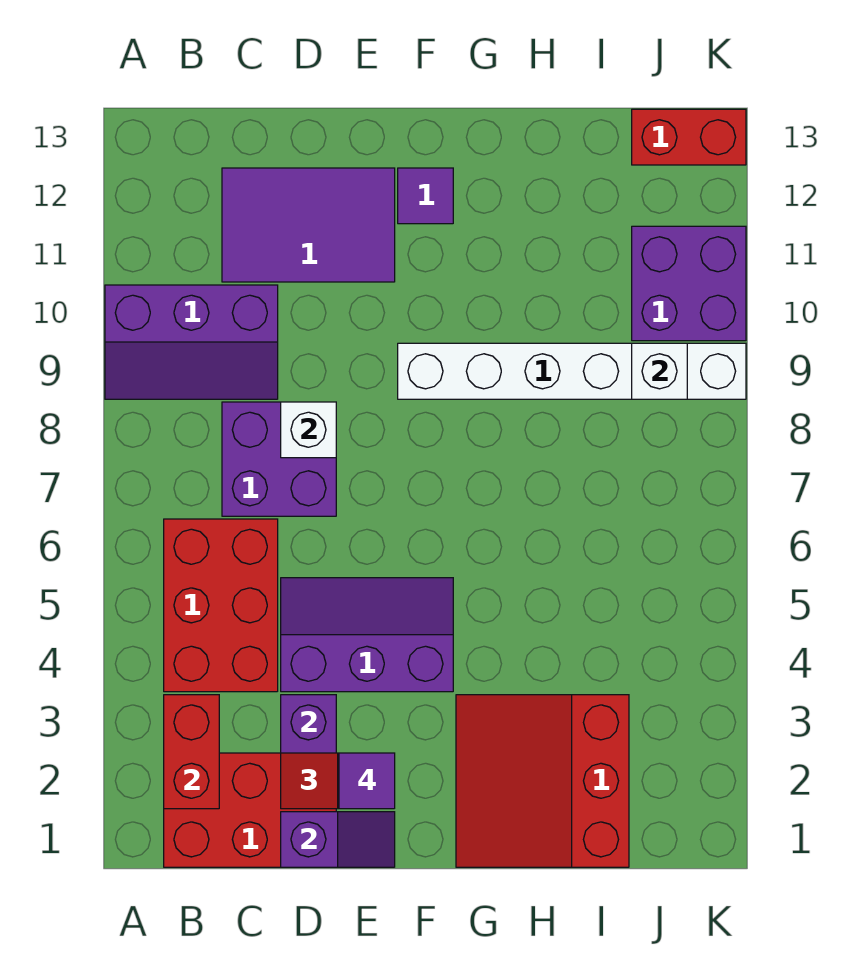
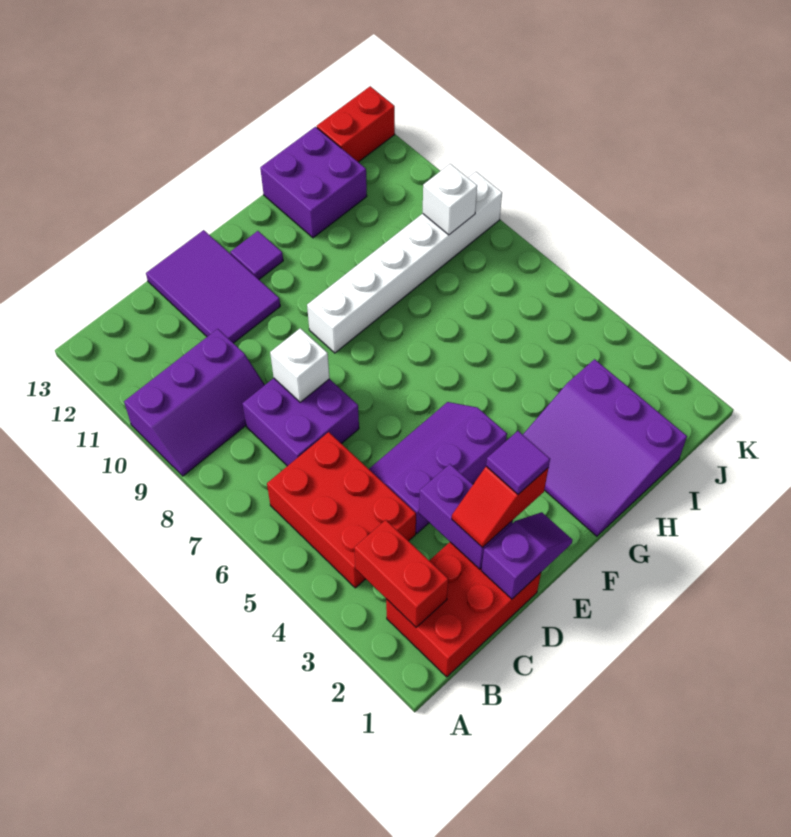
purple 2x3 tile [222,168,395,282] -> purple 2x3 tile turned to [146,230,280,343]
red 3x3 slope [456,695,629,867] -> purple 3x3 slope [523,359,687,536]
purple 2x2 brick [632,226,746,341] -> purple 2x2 brick moved to [260,127,367,238]

